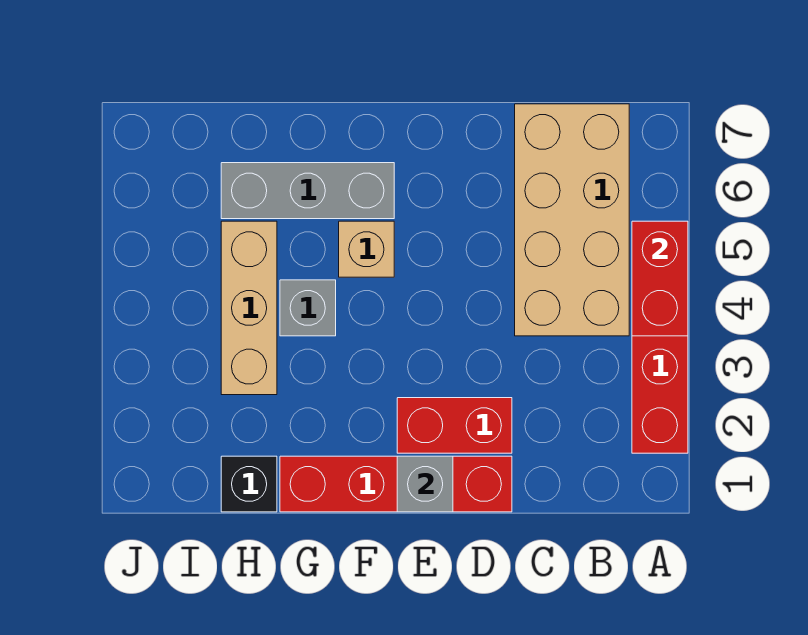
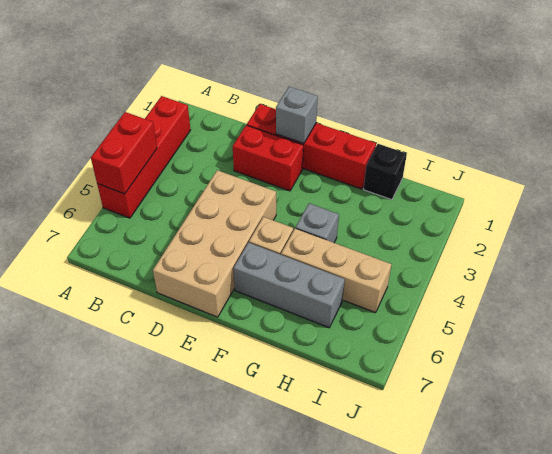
tan 2x4 brick [515,104,629,336] -> tan 2x4 brick moved to [153,170,276,317]
tan 1x3 brick [221,221,277,395] -> tan 1x3 brick turned to [281,228,392,313]

